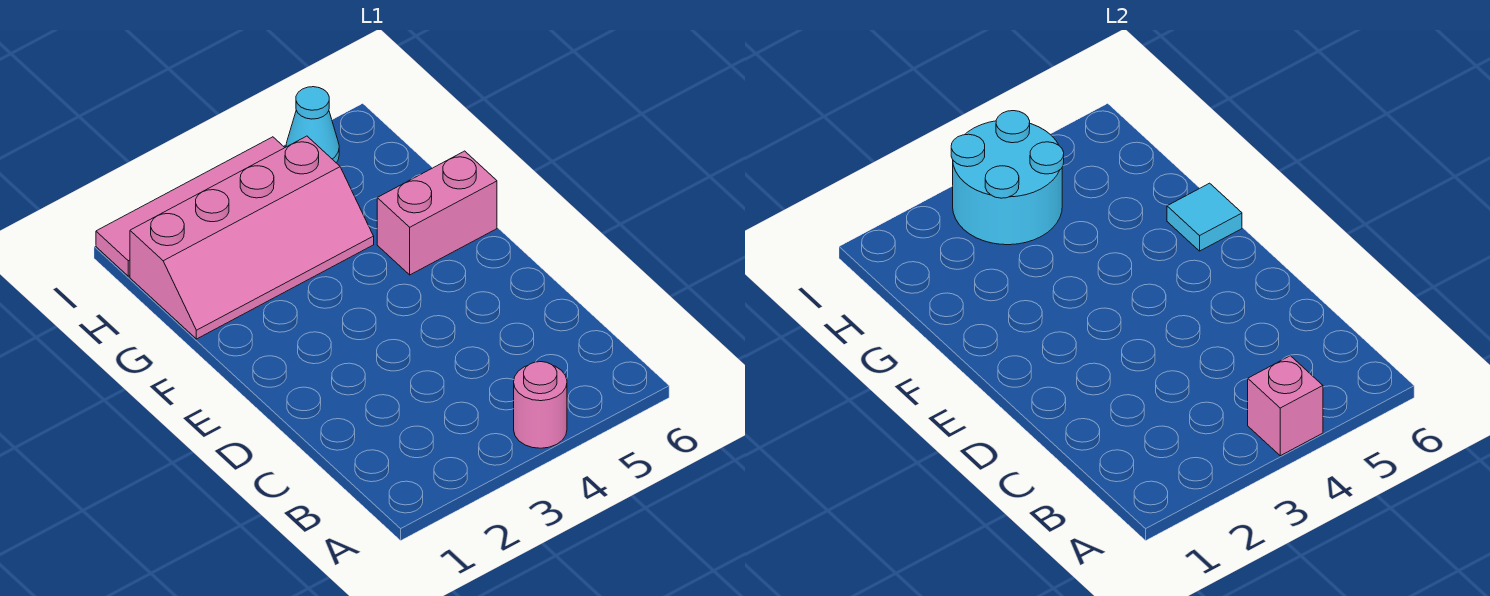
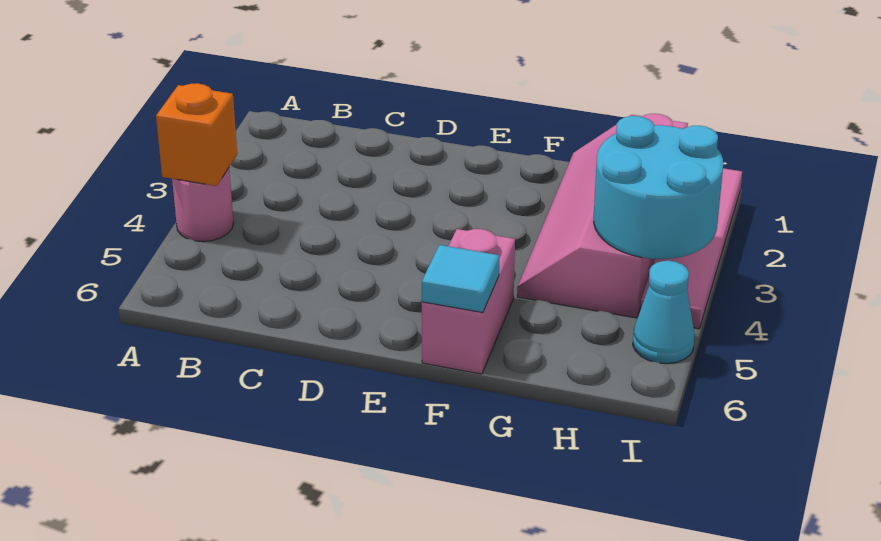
pink 1x1 brick [1248,356,1323,456] -> orange 1x1 brick [156,83,237,186]

